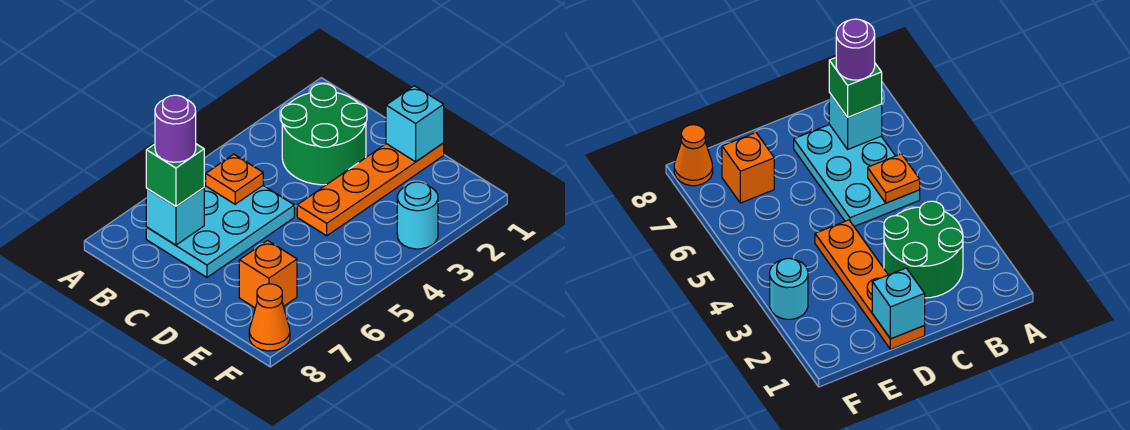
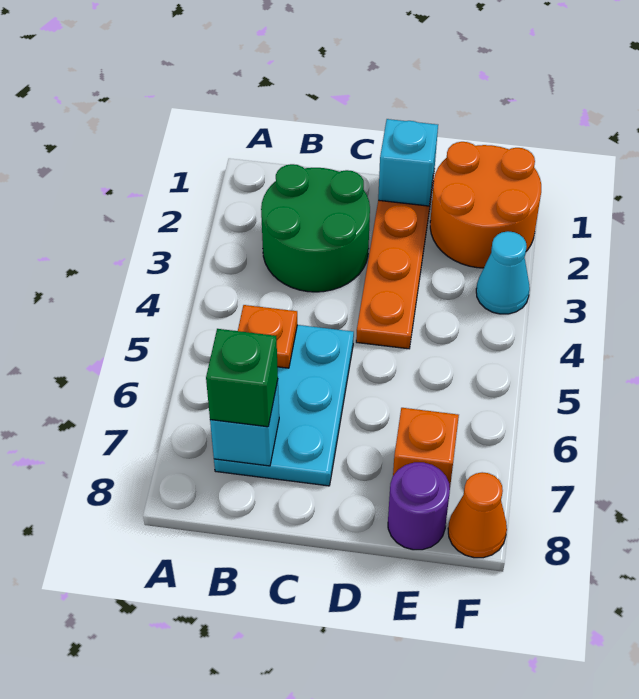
purple 1x1 round brick [155,95,196,162] -> purple 1x1 round brick moved to [388,462,450,550]
none -> orange 2x2 round brick [430,142,541,268]
cyan 1x1 round brick [397,182,438,249] -> cyan 1x1 cone [476,231,530,314]

